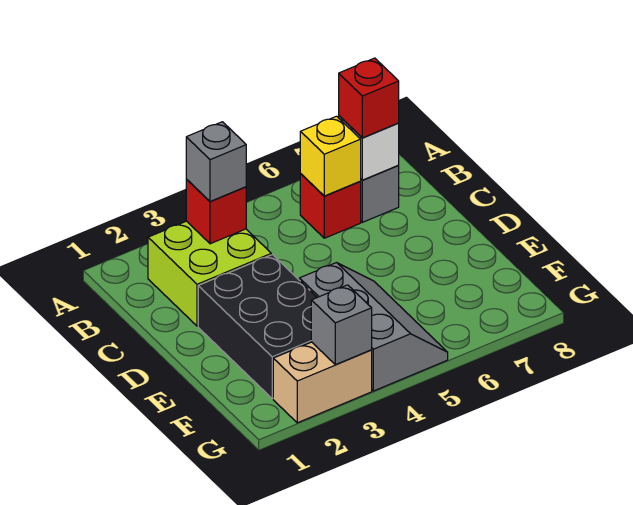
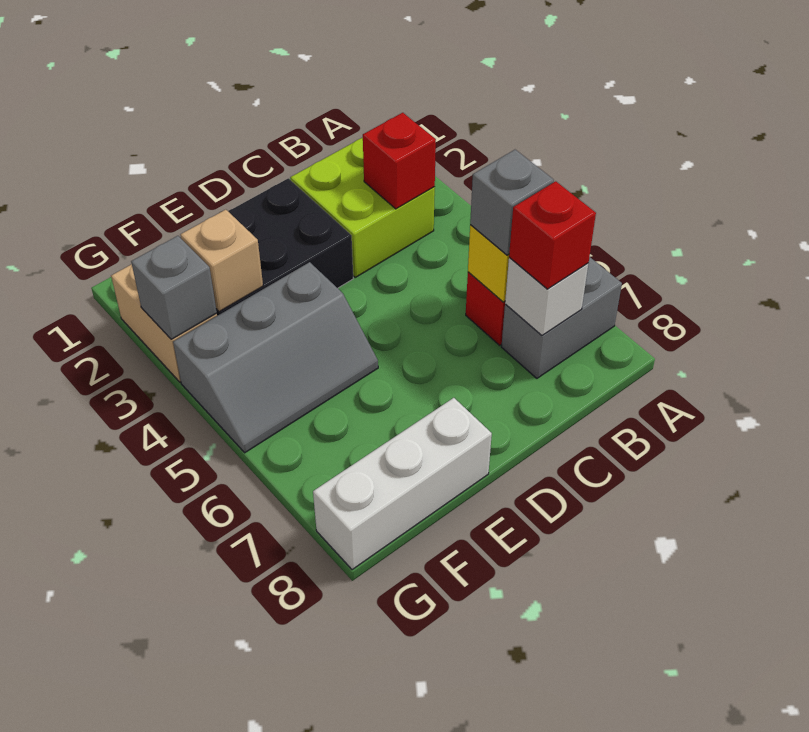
grey 1x1 brick [186,122,246,201] -> grey 1x1 brick moved to [470,150,554,255]
none -> white 1x3 brick [313,398,492,570]
none -> tan 1x1 brick [181,210,263,312]

